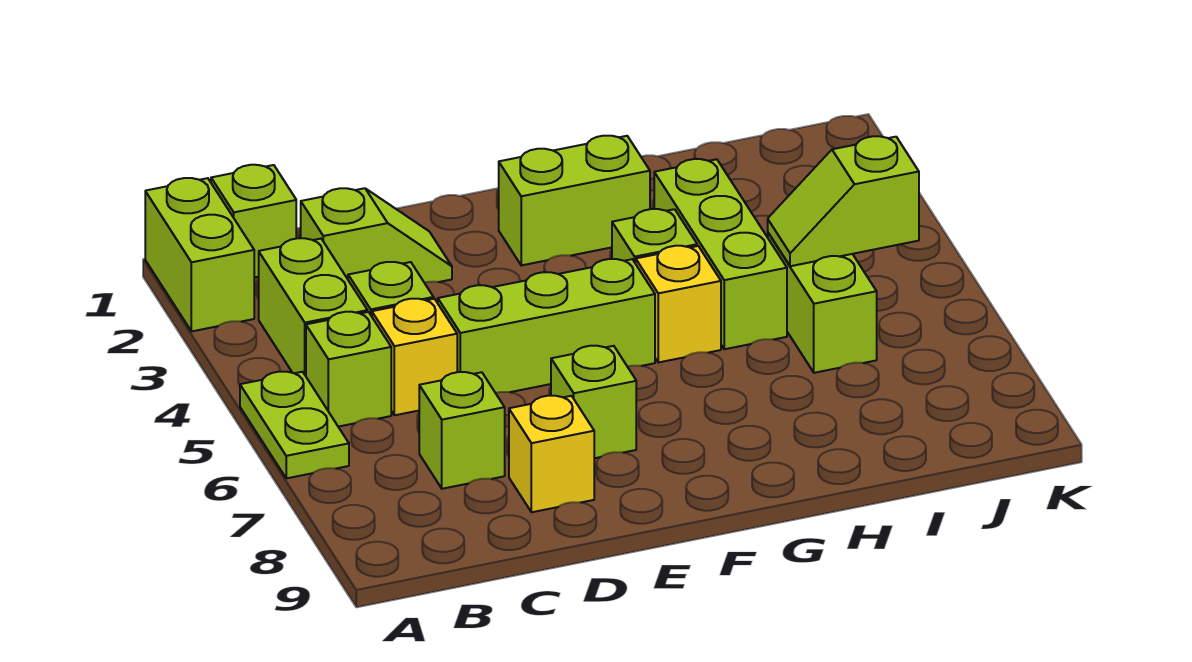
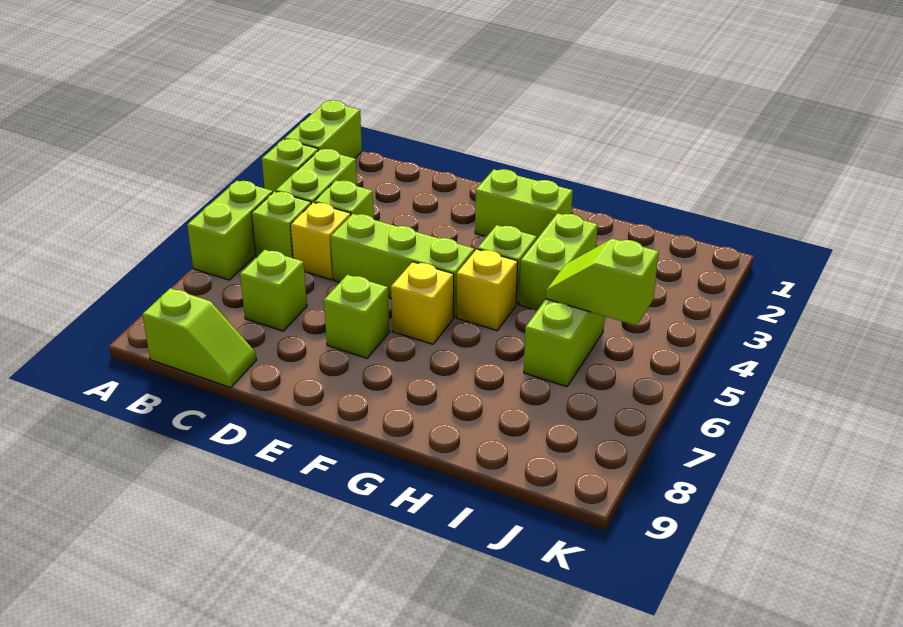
lime 1x2 plate [240,372,349,478] -> lime 1x2 brick [187,181,273,280]
lime 1x1 brick [211,165,296,277] -> lime 1x1 brick moved to [262,139,318,192]
lime 1x2 slope [301,188,452,283] -> lime 1x2 slope moved to [142,288,256,388]
yellow 1x1 brick [509,396,594,512] -> yellow 1x1 brick moved to [391,262,454,344]
lime 1x3 brick [654,159,787,349] -> lime 1x2 brick [519,213,598,310]

